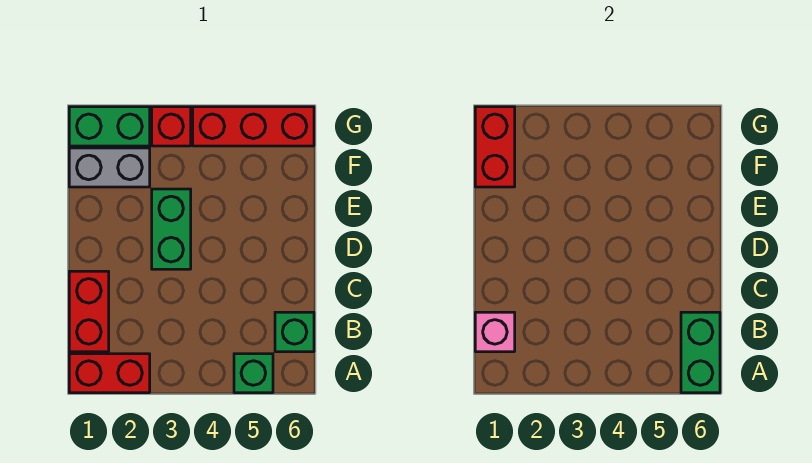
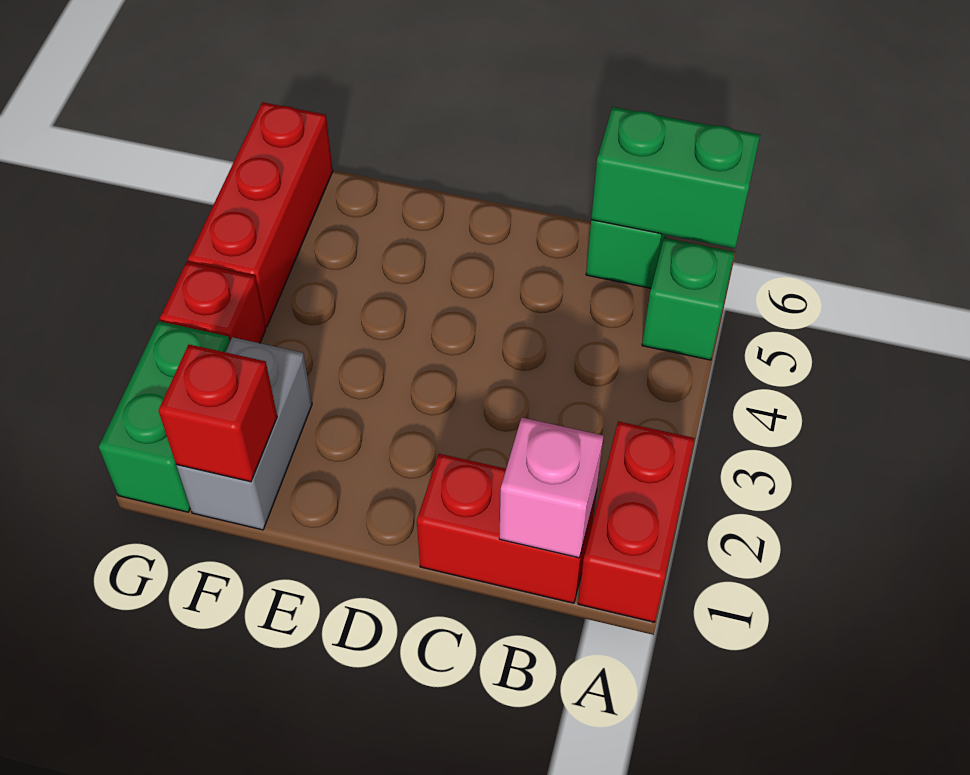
green 1x2 brick [152,189,191,269] -> none
red 1x2 brick [475,107,515,187] -> red 1x1 brick [158,345,277,482]

